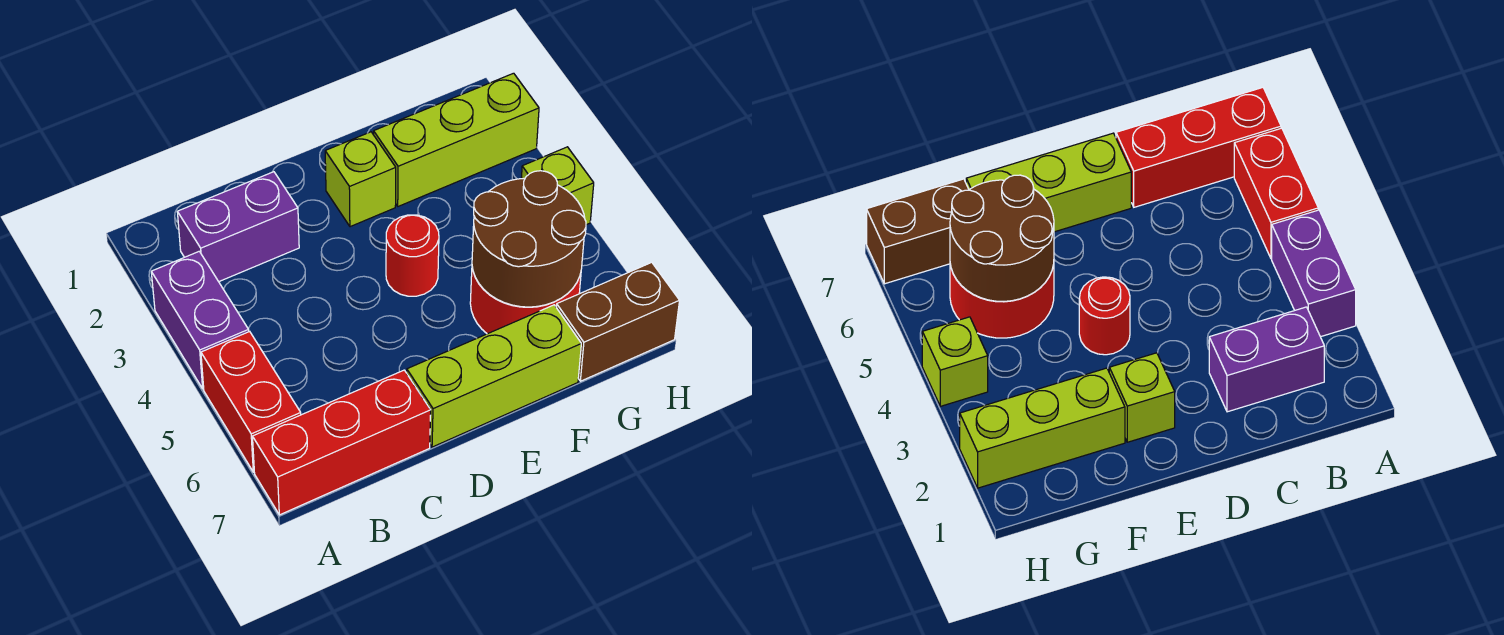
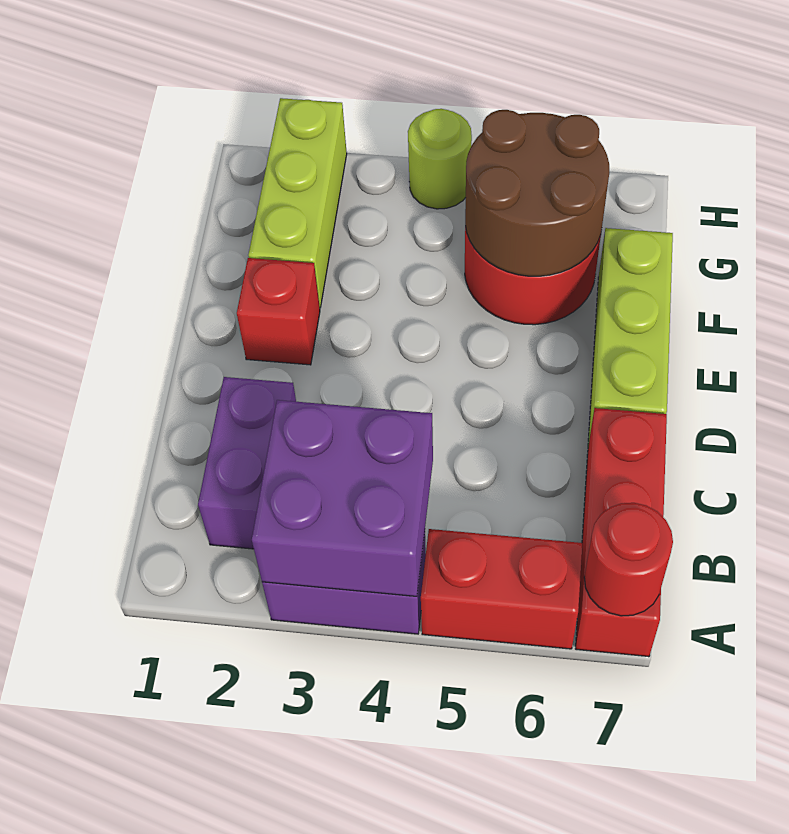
none -> purple 2x2 brick [252,400,433,596]
lime 1x1 brick [325,132,396,227] -> red 1x1 brick [237,258,320,365]
red 1x1 round brick [386,215,439,296] -> red 1x1 round brick moved to [584,503,673,616]
brown 1x2 brick [556,262,680,381] -> none
lime 1x1 brick [521,147,594,225] -> lime 1x1 round brick [408,109,472,209]

